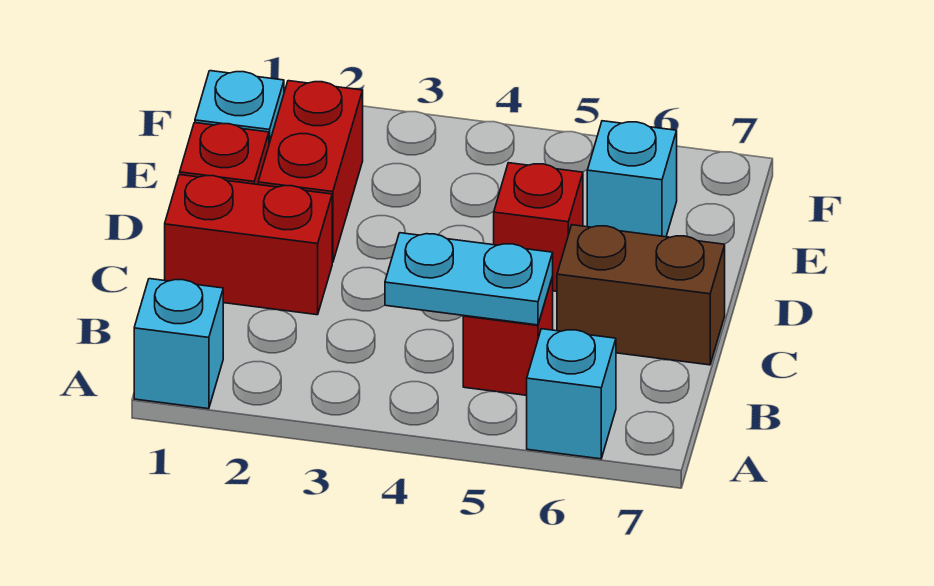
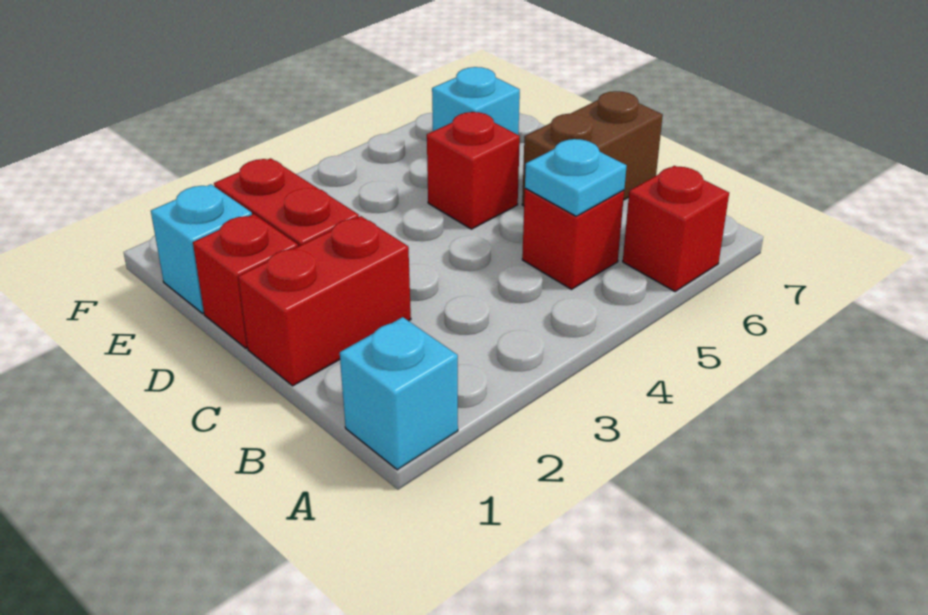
cyan 1x1 brick [527,329,616,459] -> red 1x1 brick [623,166,729,292]
cyan 1x2 plate [385,233,553,325] -> cyan 1x1 plate [525,139,627,216]

